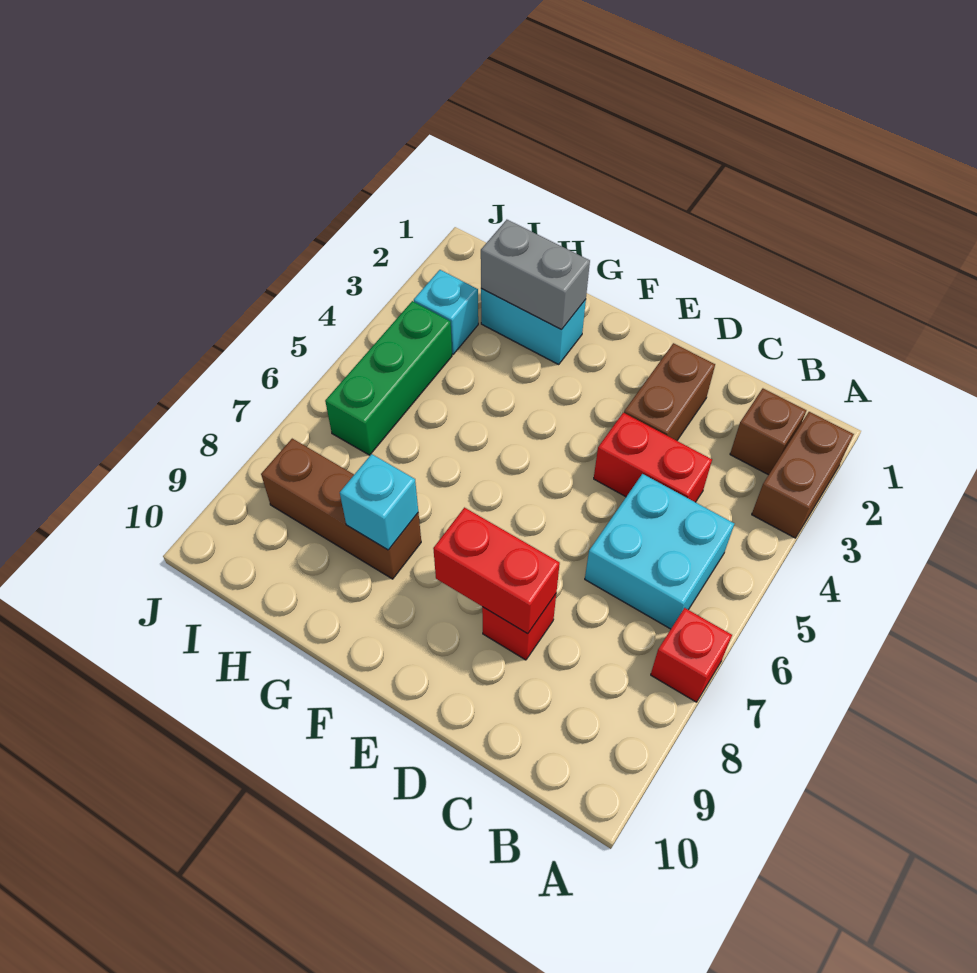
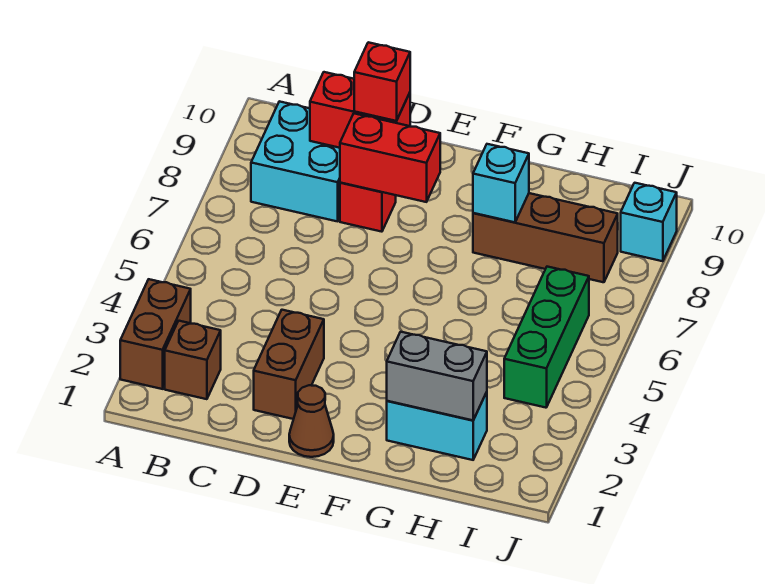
red 1x1 brick [651,608,732,702] -> red 1x1 brick moved to [354,42,410,121]
cyan 2x2 brick [585,474,734,629] -> cyan 2x2 brick moved to [251,101,340,221]
red 1x2 brick [594,413,712,502] -> red 1x2 brick moved to [310,72,410,148]
none -> brown 1x1 cone [289,385,334,457]
cyan 1x1 brick [414,270,478,354] -> cyan 1x1 brick moved to [621,183,677,261]

